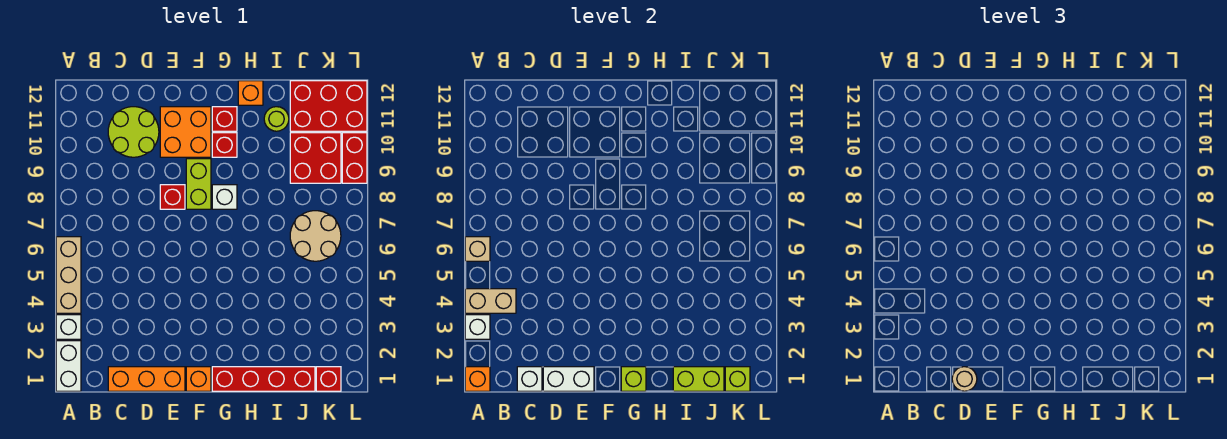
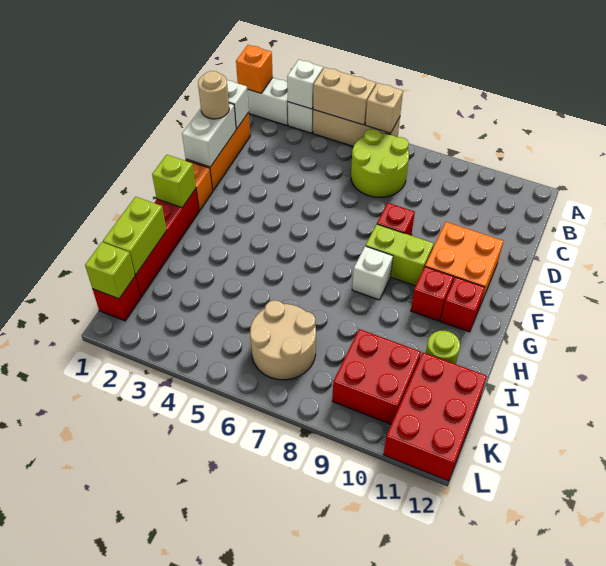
tan 1x2 brick [465,289,516,313] -> tan 1x2 brick turned to [313,67,376,125]
lime 2x2 round brick [108,107,159,157] -> lime 2x2 round brick moved to [351,129,409,197]
orange 1x1 brick [238,81,263,105] -> none
red 1x2 brick [342,133,367,183] -> none

